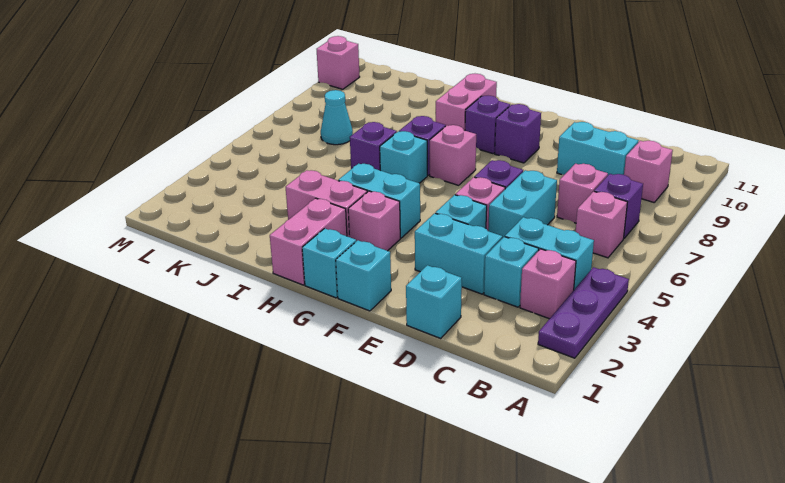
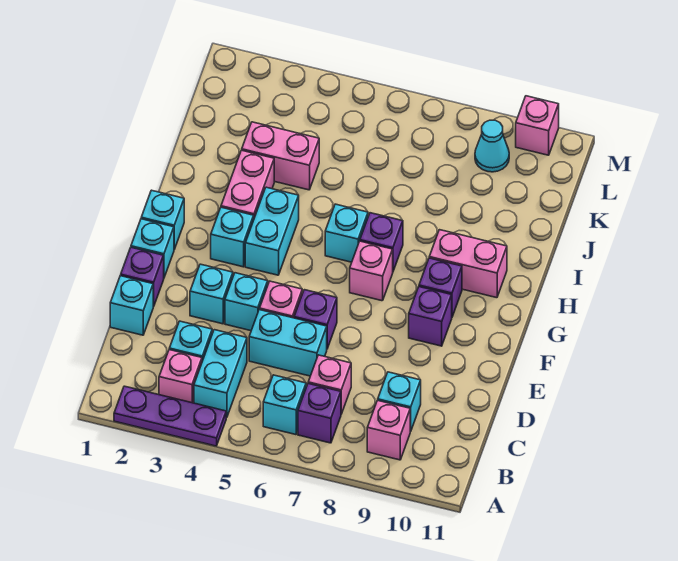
pink 1x1 brick [576,191,627,258] -> cyan 1x1 brick [263,375,306,435]
cyan 1x2 brick [557,122,639,175] -> cyan 1x1 brick [378,372,421,431]
cyan 1x2 brick [415,213,502,294] -> cyan 1x1 brick [190,264,233,324]
pink 1x1 brick [348,191,400,251] -> cyan 1x1 brick [211,207,254,267]
pink 1x2 brick [270,198,347,285] -> pink 1x2 brick moved to [242,122,319,190]
purple 1x1 brick [350,122,397,170] -> purple 1x1 brick moved to [121,247,164,307]
cyan 1x1 cone [321,90,353,145] -> cyan 1x1 cone moved to [475,120,509,172]

